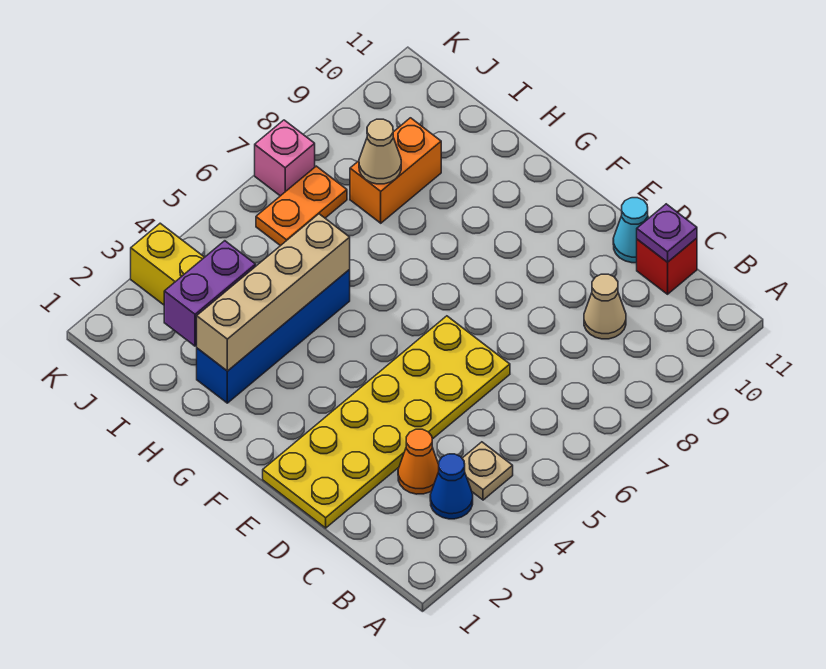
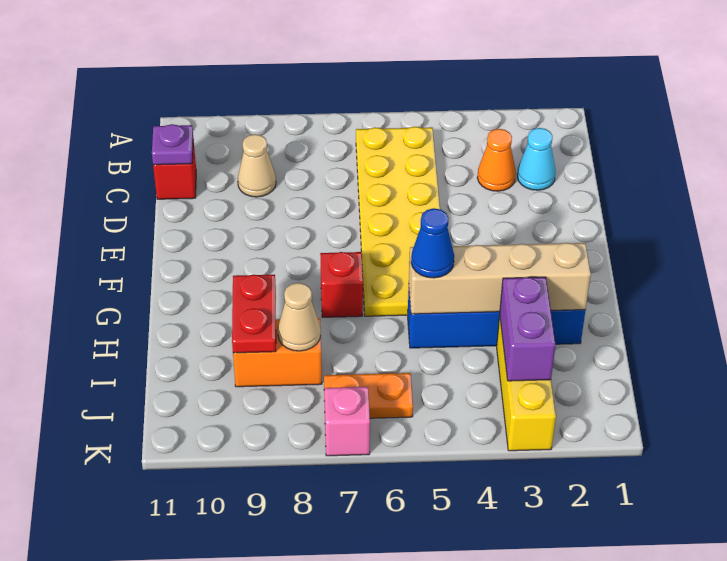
blue 1x1 cone [430,454,473,519] -> blue 1x1 cone moved to [411,208,454,278]
tan 1x1 plate [462,442,513,500] -> none
yellow 2x6 plate [263,316,510,528] -> yellow 2x6 plate turned to [356,127,440,316]
cyan 1x1 cone [613,198,649,263] -> cyan 1x1 cone moved to [517,128,556,190]
none -> red 1x1 brick [320,252,363,317]
none -> red 1x2 plate [232,275,276,353]
purple 1x2 brick [164,241,256,346] -> purple 1x2 brick turned to [500,277,556,381]

